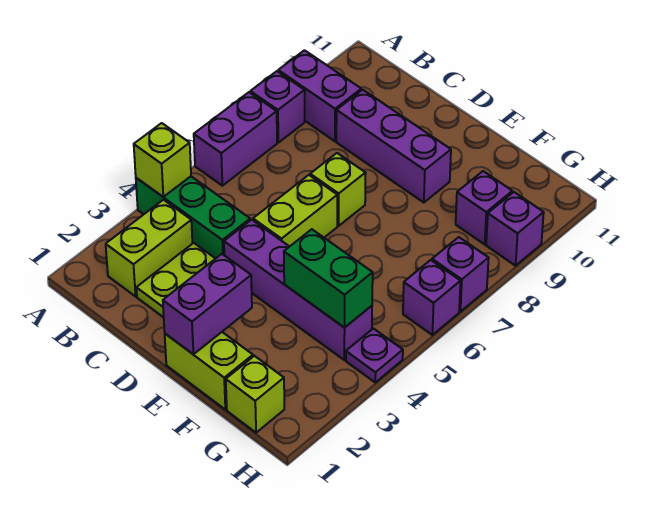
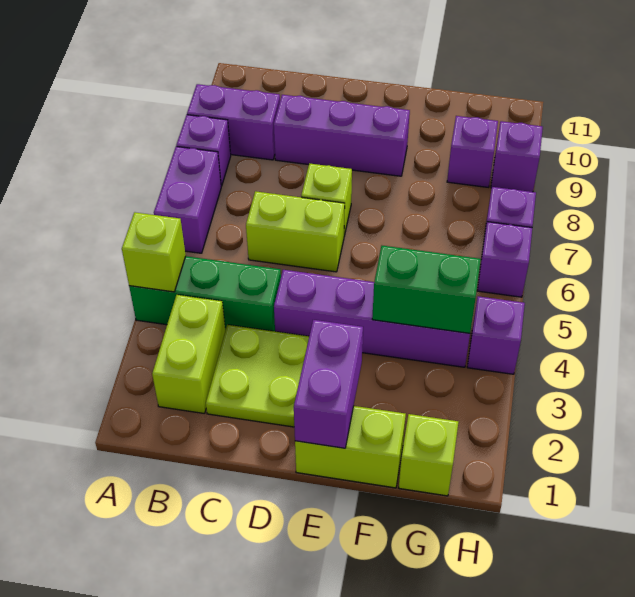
lime 1x2 brick [253,175,337,246] -> lime 1x2 brick turned to [246,191,345,272]
purple 1x1 plate [346,328,403,382] -> purple 1x1 brick [467,296,525,374]

